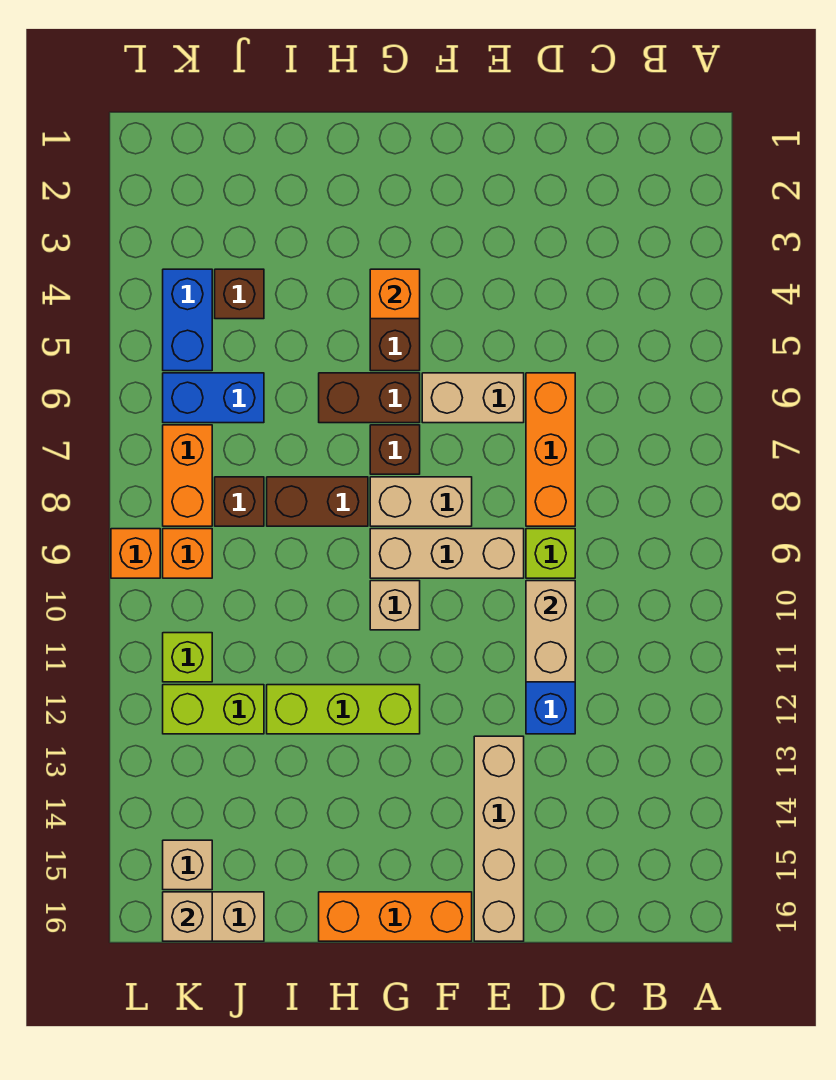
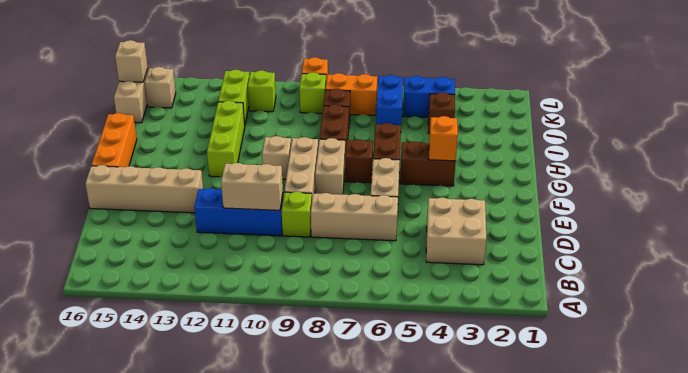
none -> tan 2x2 brick [426,198,486,265]
orange 1x3 brick [526,373,575,526] -> tan 1x3 brick [311,193,398,241]
orange 1x1 brick [163,529,212,578] -> lime 1x1 brick [299,72,326,114]

